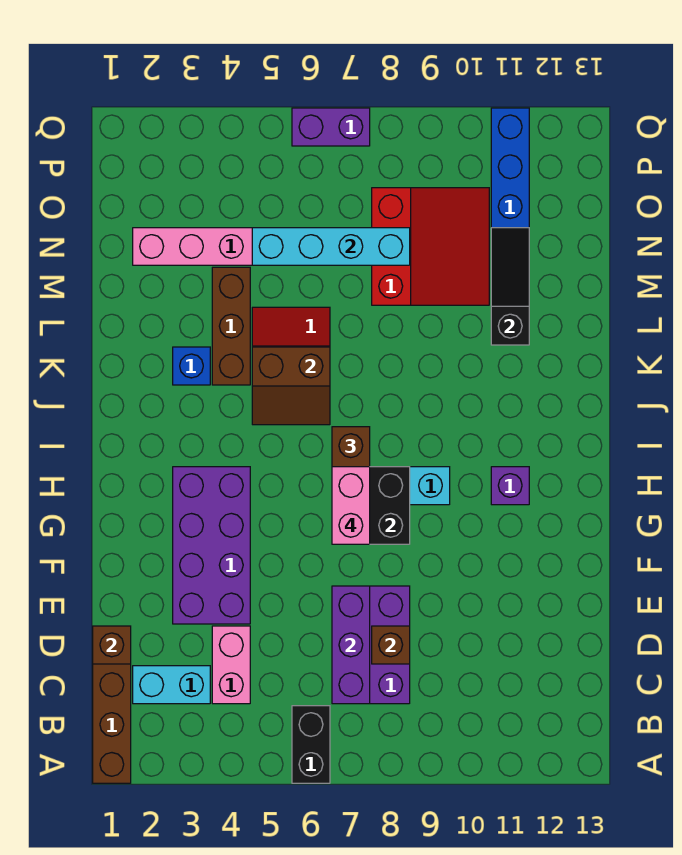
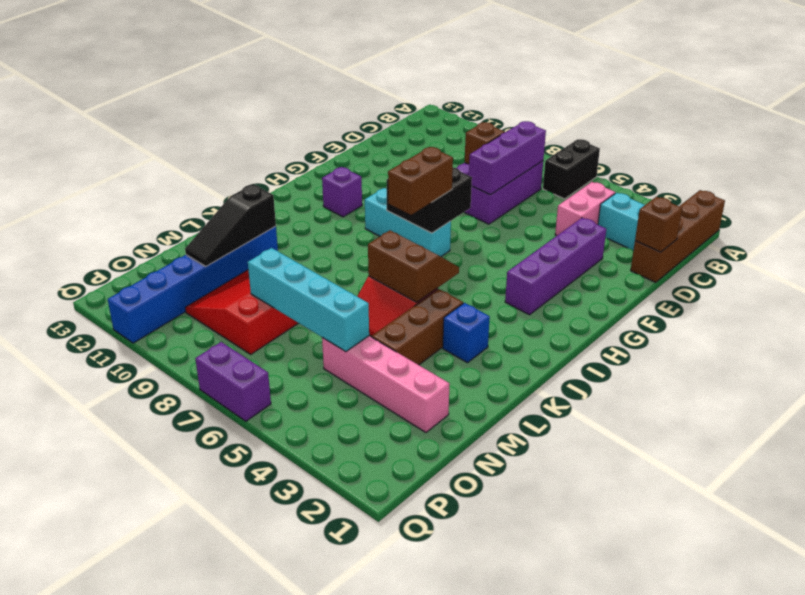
purple 2x4 brick [173,467,250,624] -> purple 1x4 brick [505,218,606,315]
pink 1x2 brick [332,467,370,544] -> none

